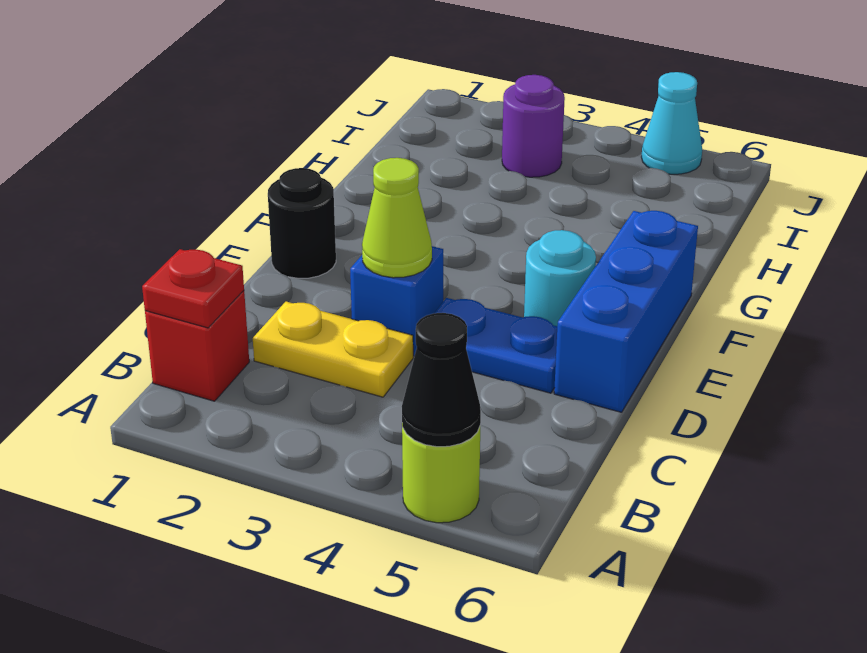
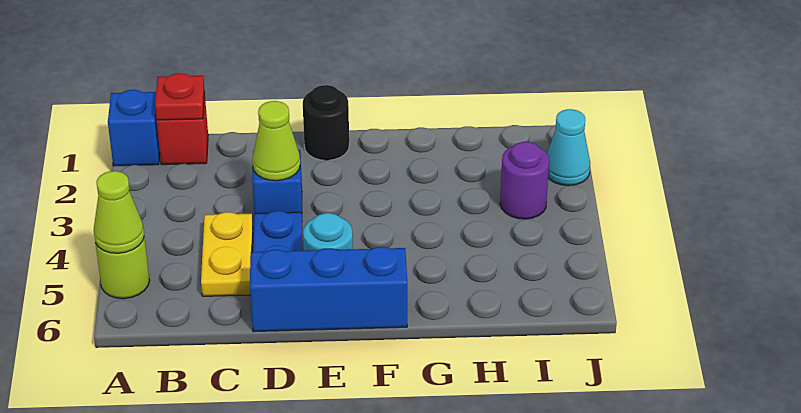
none -> blue 1x1 brick [108,90,160,166]
black 1x1 cone [402,313,481,447] -> lime 1x1 cone [94,171,144,253]
yellow 1x2 plate [253,302,413,397] -> yellow 1x2 plate moved to [201,212,253,296]
cyan 1x1 cone [642,72,702,174] -> cyan 1x1 cone moved to [547,109,590,186]

